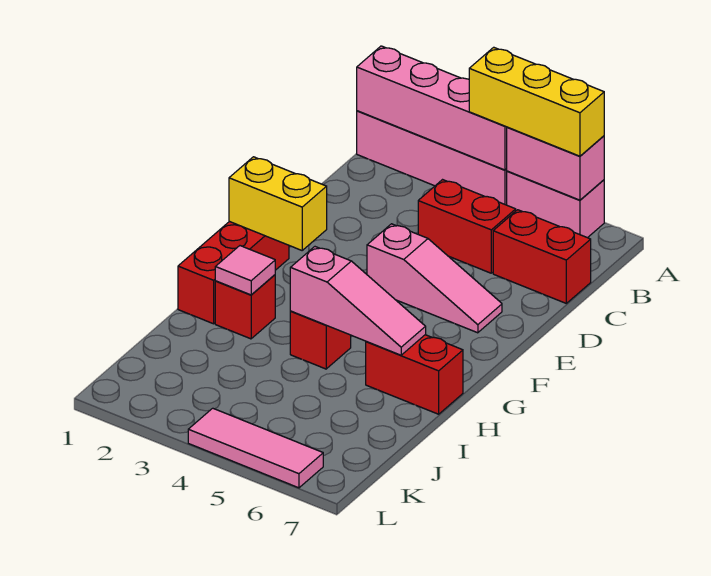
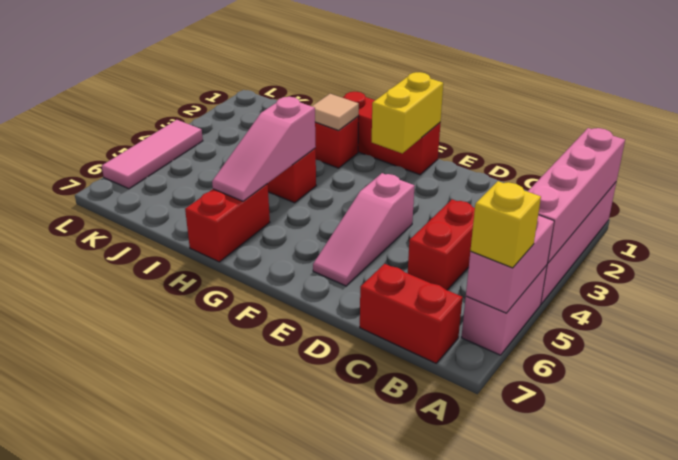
yellow 1x3 brick [469,47,604,156] -> yellow 1x1 brick [470,181,541,268]
red 1x2 brick [493,210,591,303] -> red 1x2 brick turned to [360,264,463,363]
pink 1x1 tile [215,246,275,295] -> tan 1x1 tile [312,94,359,131]

